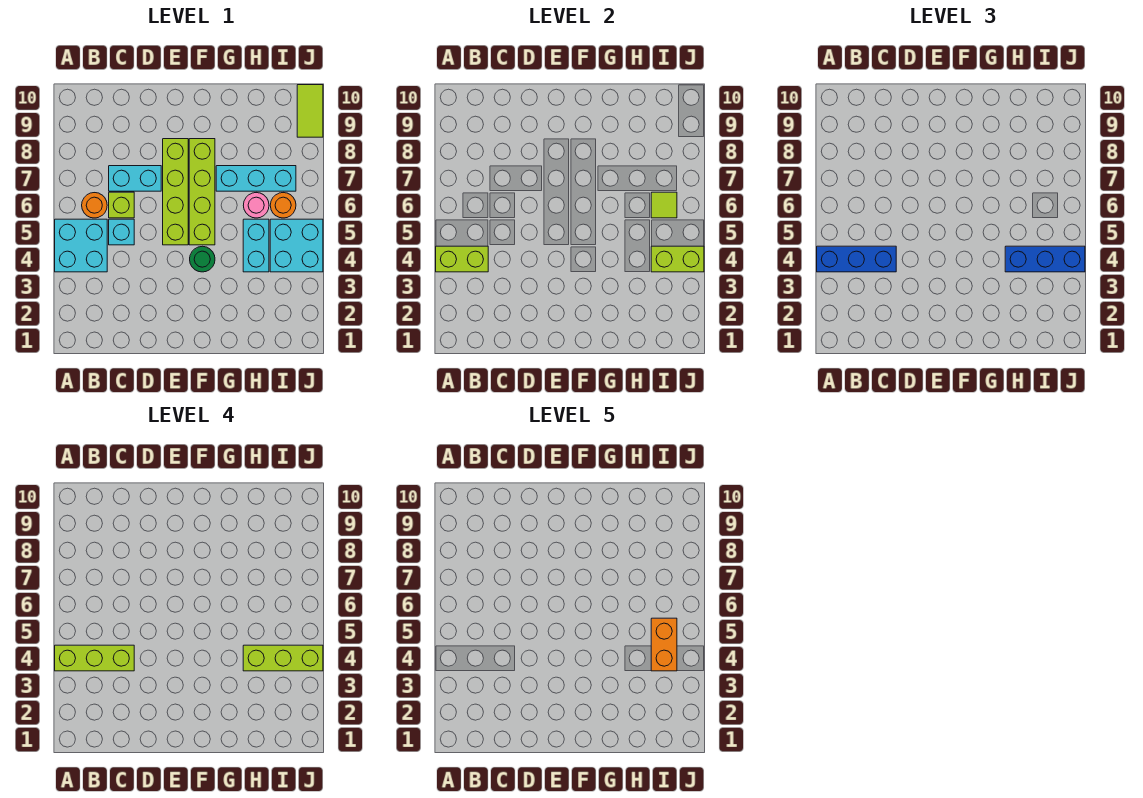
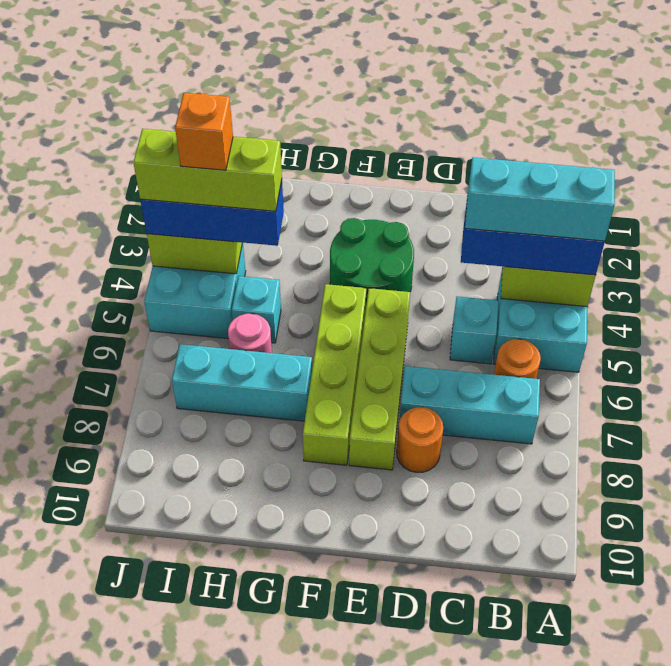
lime 1x3 brick [55,645,134,671] -> cyan 1x3 brick [465,157,615,241]
lime 1x1 brick [109,192,134,218] -> none
cyan 1x2 brick [109,166,161,191] -> cyan 1x3 brick [400,366,540,444]
green 1x1 round brick [190,246,215,272] -> green 2x2 round brick [330,218,414,305]
cyan 1x2 brick [243,219,269,272] -> cyan 1x1 brick [232,276,281,343]
orange 1x2 brick [651,618,677,671] -> orange 1x1 brick [175,93,233,170]
orange 1x1 round brick [270,193,296,218] -> orange 1x1 round brick moved to [397,407,443,472]
lime 1x1 tile [651,192,677,218] -> none
lime 1x2 tile [297,85,323,137] -> none

